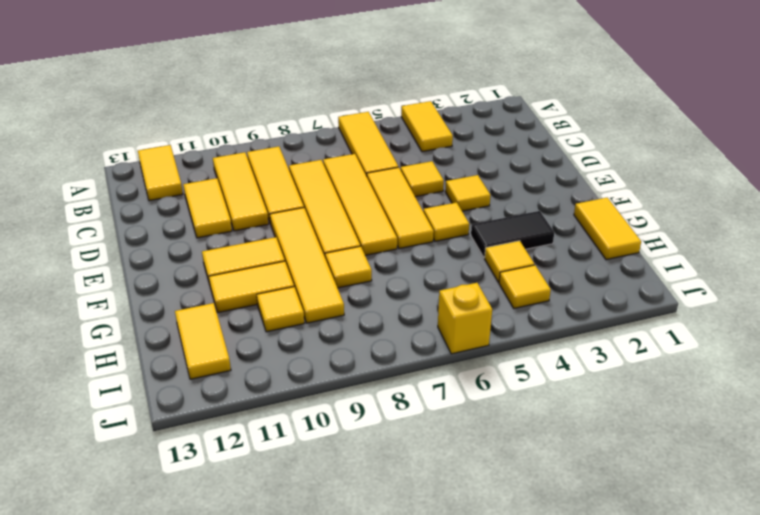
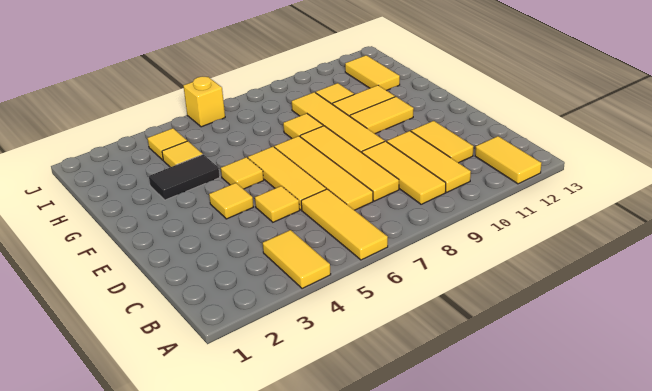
yellow 1x2 tile [574,198,641,260] -> none

